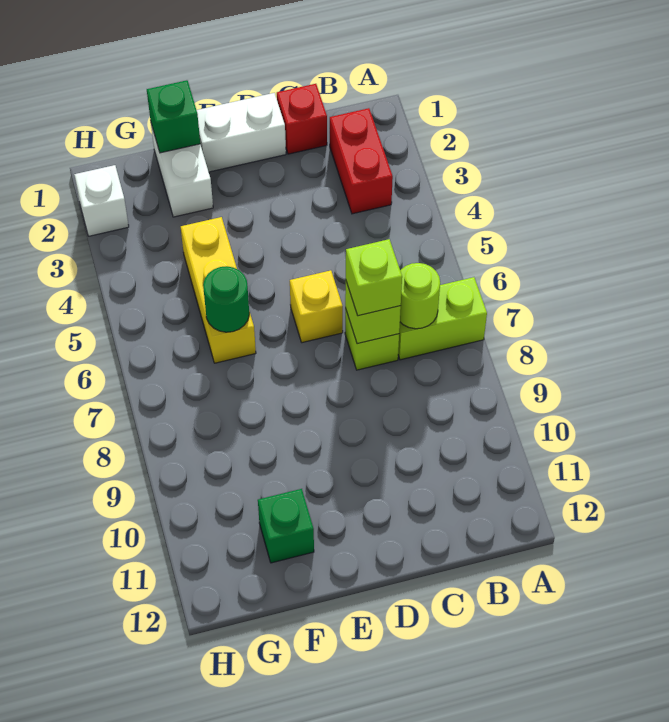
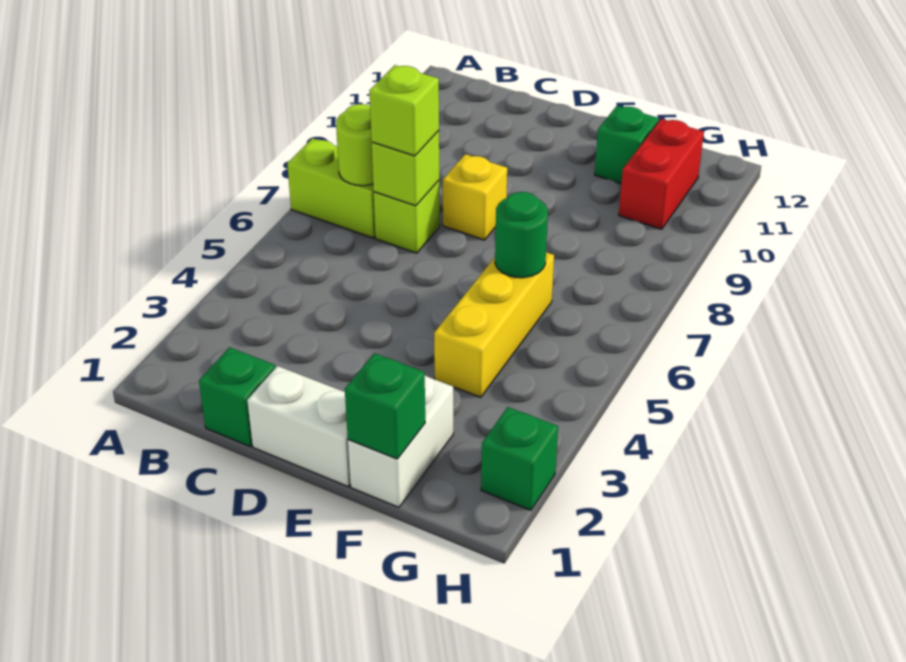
red 1x2 brick [330,108,393,214] -> red 1x2 brick moved to [619,119,704,229]
red 1x1 brick [277,84,327,154] -> green 1x1 brick [199,347,275,447]
yellow 1x1 brick [290,270,343,343] -> yellow 1x1 brick moved to [443,154,507,240]
white 1x1 brick [74,165,129,236] -> green 1x1 brick [481,407,558,510]

